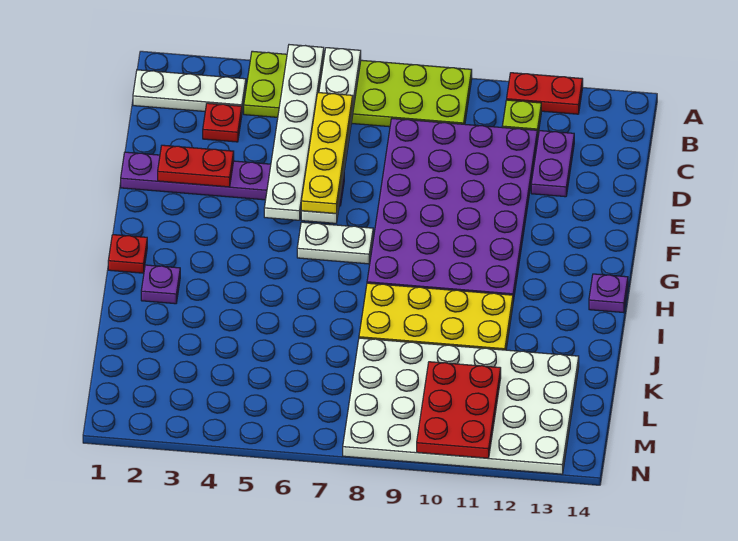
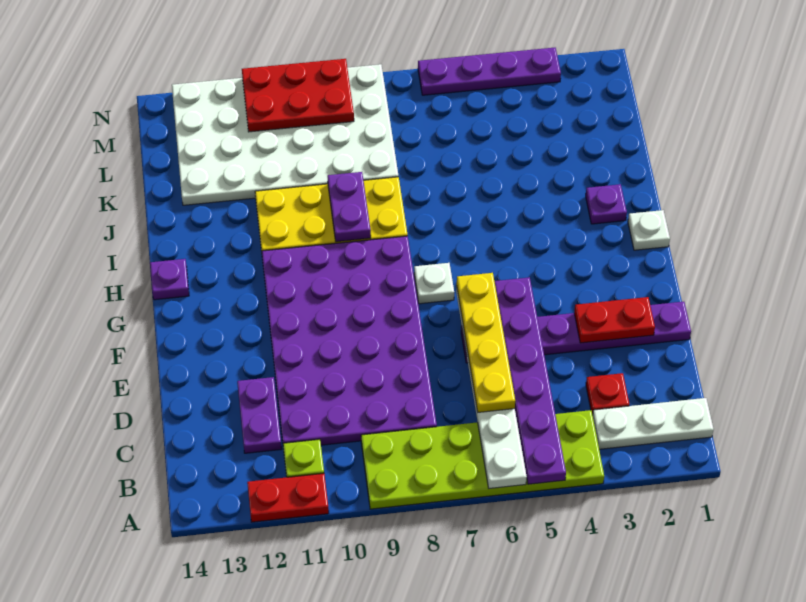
white 1x6 plate [264,45,324,220] -> purple 1x6 plate [494,277,566,484]
white 1x2 plate [297,222,373,264] -> white 1x1 plate [414,263,454,304]
red 1x1 plate [108,235,147,273] -> white 1x1 plate [628,210,670,250]
none -> purple 1x2 plate [328,172,371,242]
red 2x3 plate [417,362,501,458] -> red 2x3 plate turned to [242,59,354,132]
none -> purple 1x4 plate [418,48,561,95]

